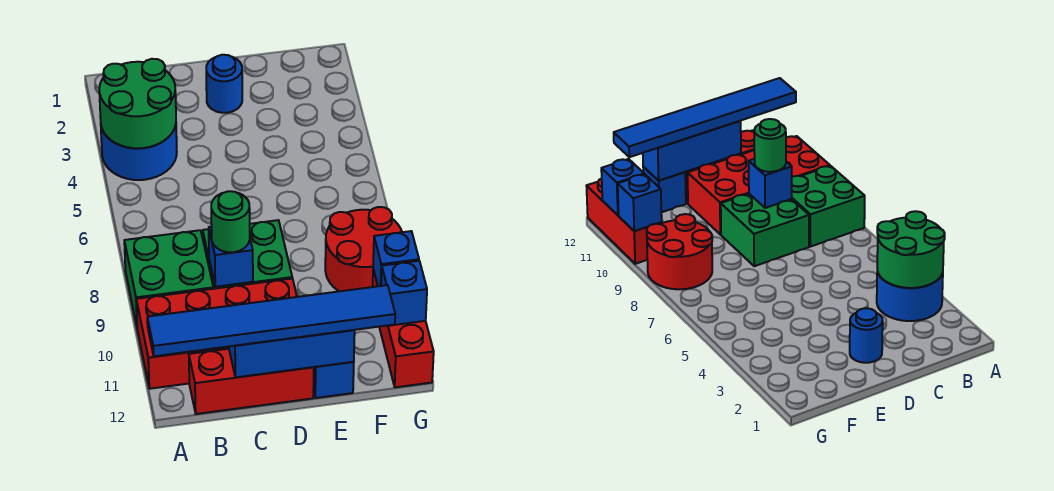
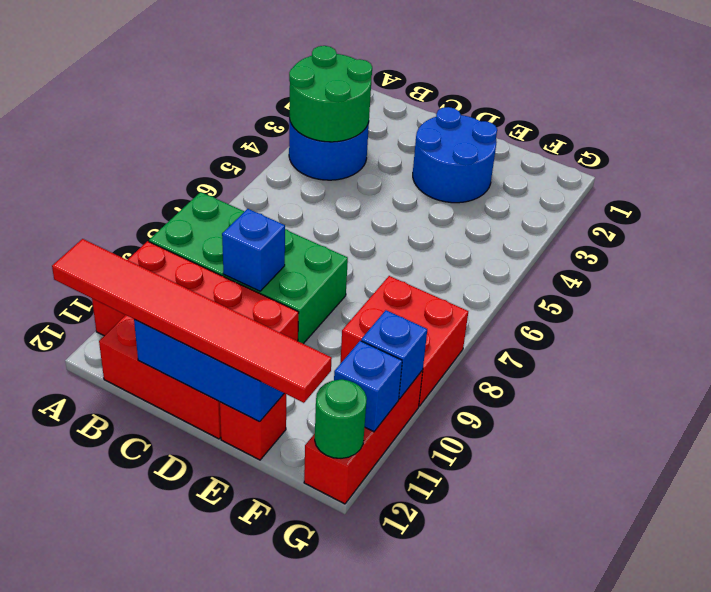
blue 1x6 tile [147,285,395,356] -> red 1x6 tile [52,239,332,403]
green 1x1 round brick [211,191,250,252] -> green 1x1 round brick moved to [315,379,367,458]
blue 1x1 round brick [206,55,242,113] -> blue 2x2 round brick [413,107,497,203]
blue 1x1 brick [313,362,354,398] -> red 1x1 brick [220,393,286,460]
red 2x2 round brick [325,207,402,291] -> red 2x2 brick [340,276,468,406]

